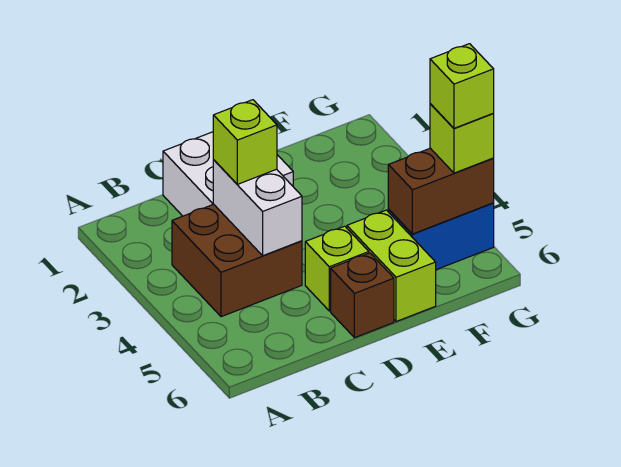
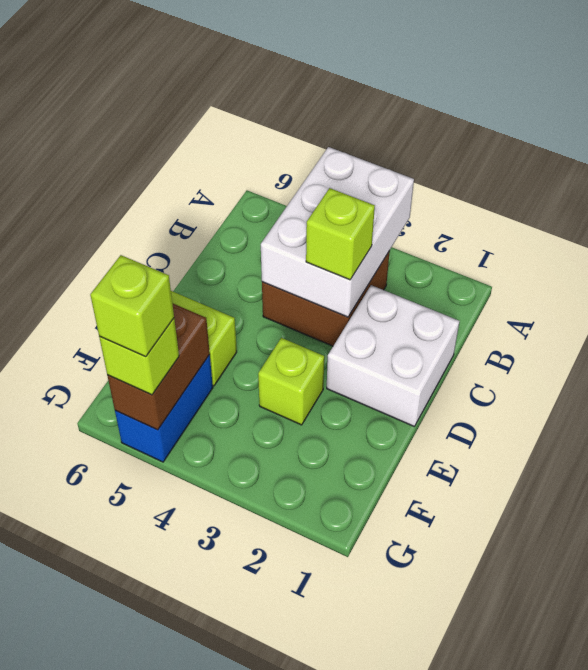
white 1x2 brick [213,160,302,256] -> white 2x3 brick [261,147,414,317]
lime 1x1 brick [305,226,369,311] -> lime 1x1 brick moved to [258,338,324,425]
brown 1x1 brick [331,253,394,338] -> none

